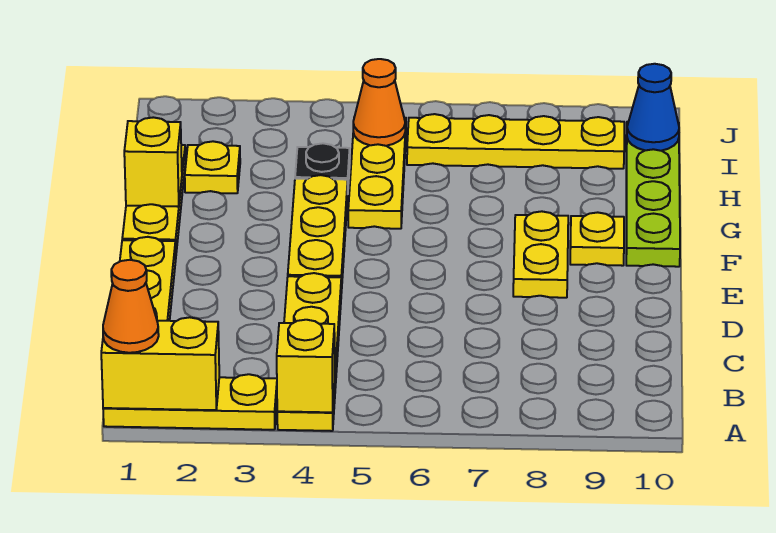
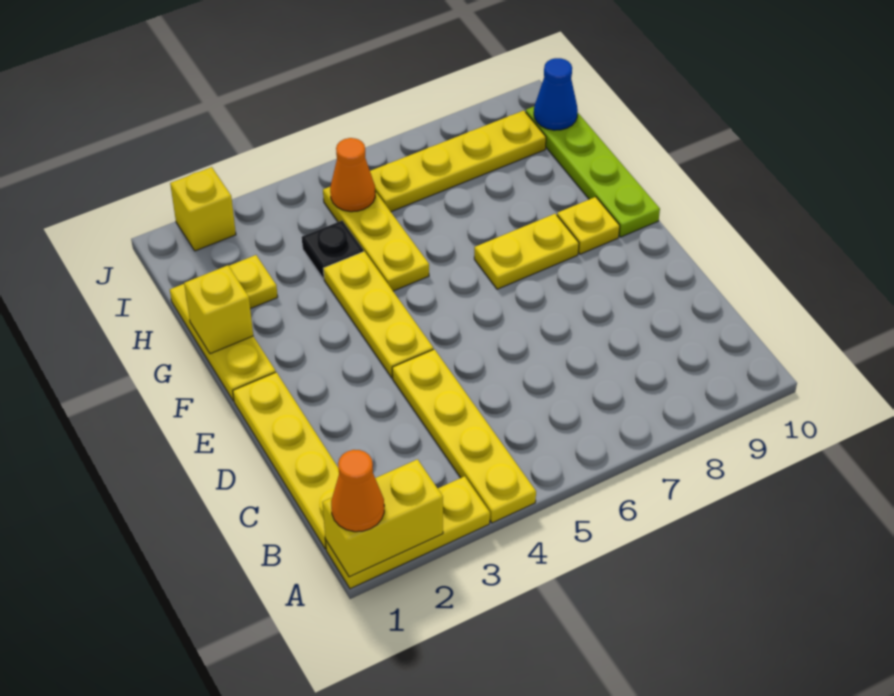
yellow 1x1 brick [277,320,335,412] -> yellow 1x1 brick moved to [170,167,236,251]
yellow 1x2 plate [513,211,568,298] -> yellow 1x2 plate turned to [474,214,579,289]

